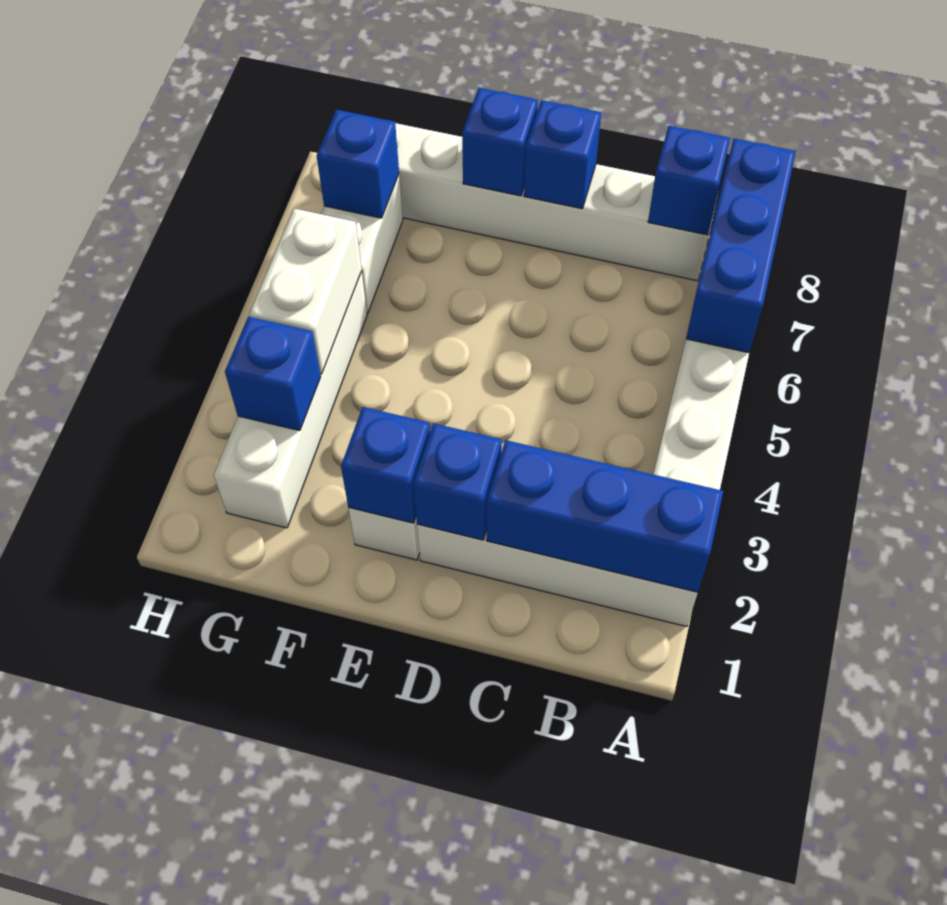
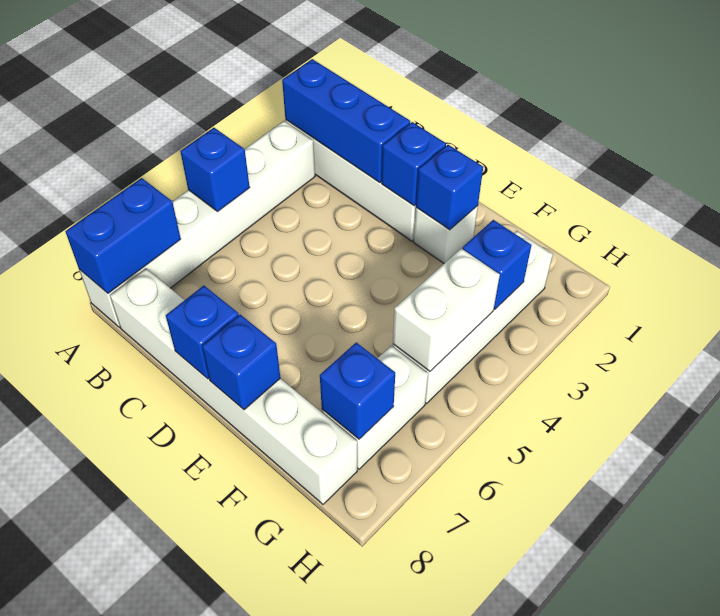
blue 1x3 brick [686,139,796,353] -> blue 1x2 brick [65,178,181,293]
blue 1x1 brick [648,126,730,235] -> blue 1x1 brick moved to [180,128,250,211]

